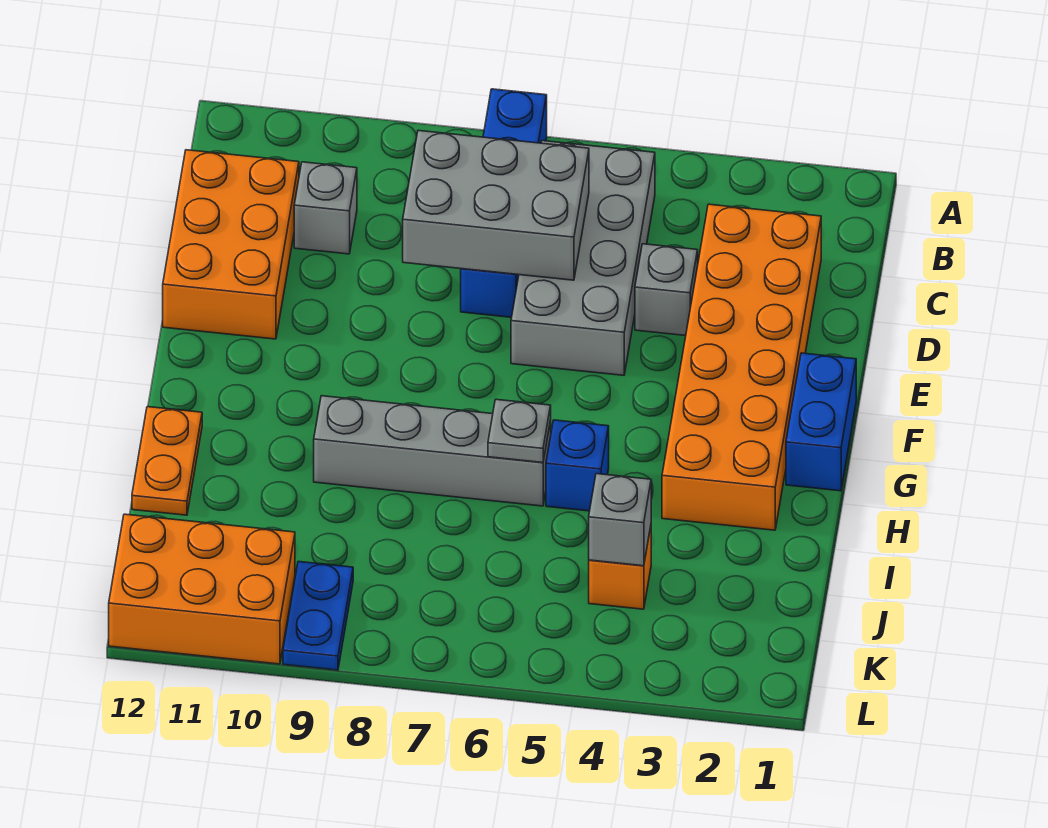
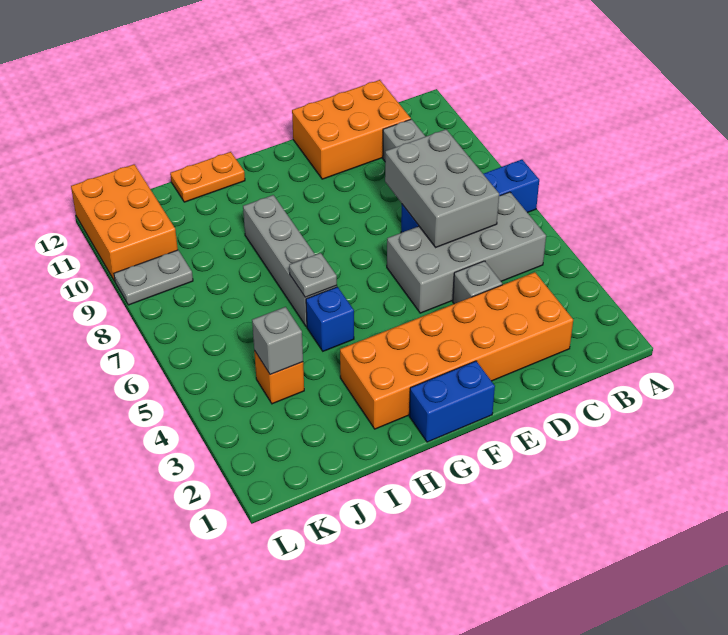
blue 1x2 plate [283,561,353,670] -> grey 1x2 plate [114,250,193,305]

